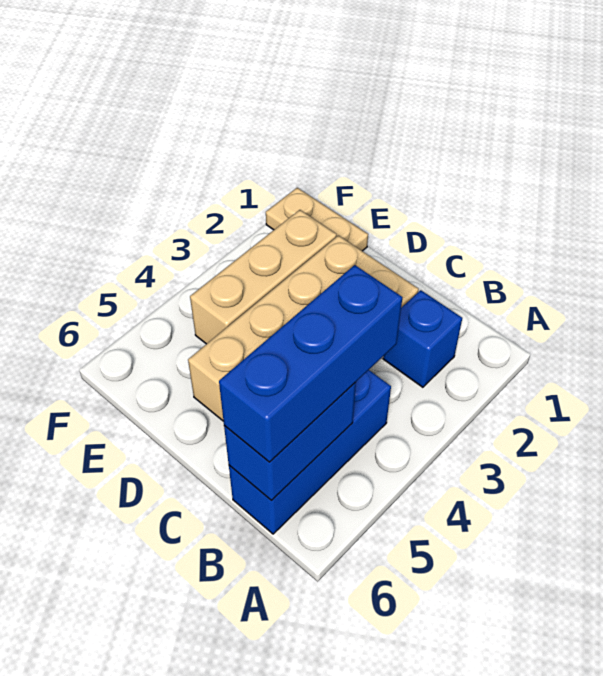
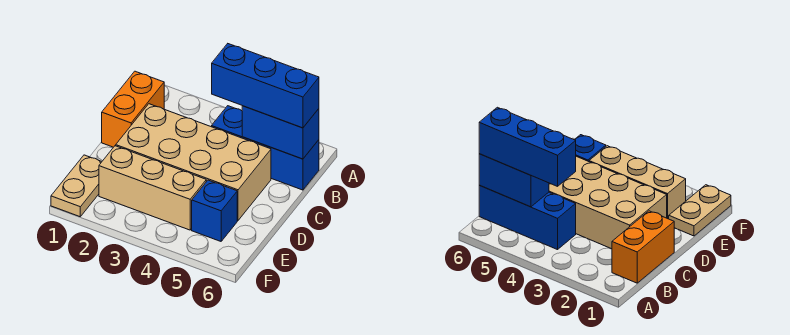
none -> orange 1x2 brick [102,71,164,147]
blue 1x1 brick [383,290,462,387] -> blue 1x1 brick moved to [192,180,237,241]

